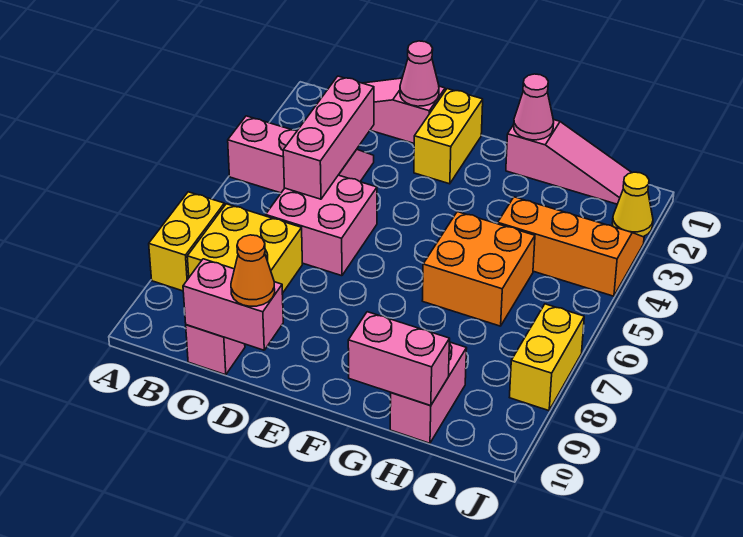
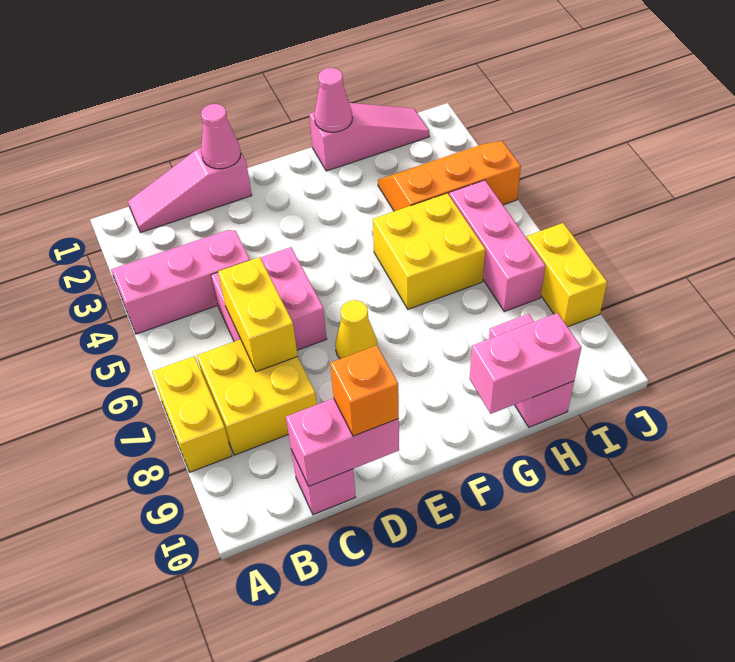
pink 1x3 brick [283,76,374,199] -> pink 1x3 brick moved to [449,180,545,312]
orange 1x1 cone [231,235,275,306] -> orange 1x1 brick [330,345,399,436]
yellow 1x2 brick [414,89,483,184] -> yellow 1x2 brick moved to [218,257,298,372]
orange 2x2 brick [422,212,535,326] -> yellow 2x2 brick [373,193,485,309]
yellow 1x1 cone [612,172,653,237] -> yellow 1x1 cone moved to [335,300,377,359]

